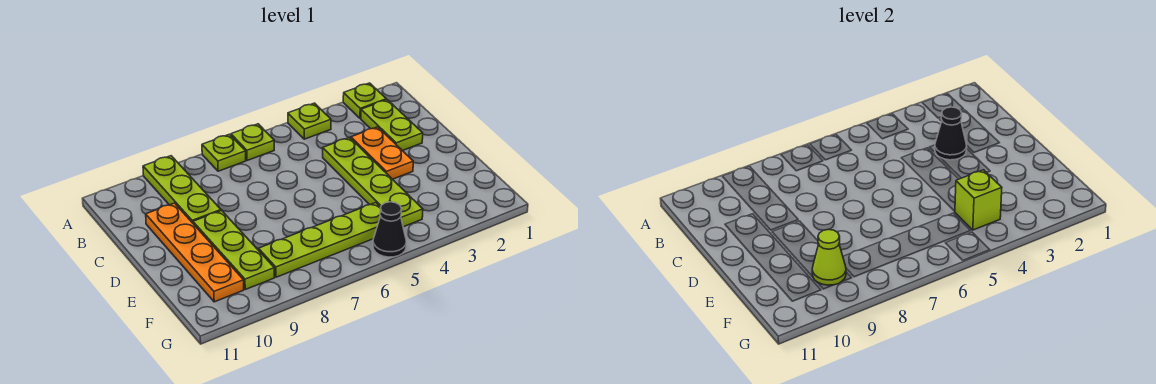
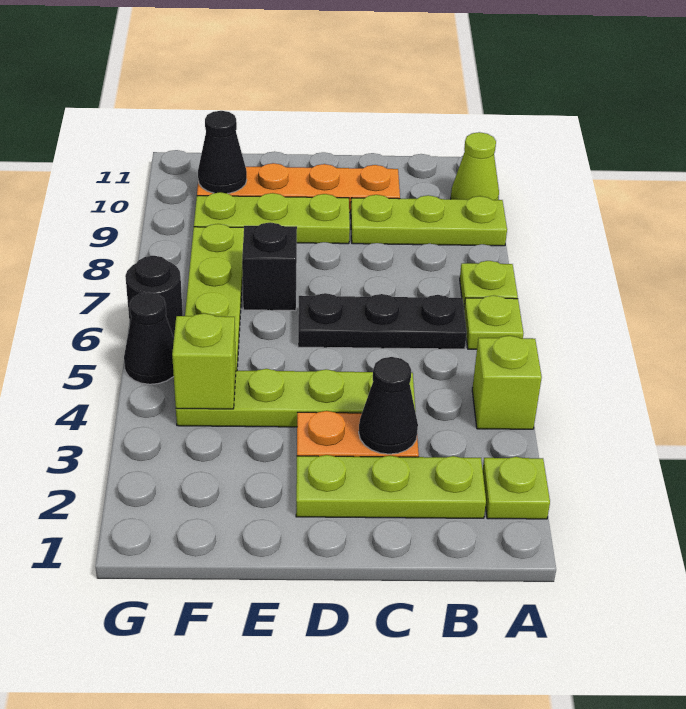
lime 1x1 plate [288,103,331,139] -> lime 1x1 brick [472,336,542,429]
lime 1x2 plate [361,100,423,151] -> lime 1x3 plate [296,455,486,518]
none -> black 1x3 plate [298,293,467,349]
none -> black 1x1 brick [242,222,297,311]
lime 1x1 cone [812,229,846,285] -> lime 1x1 cone moved to [451,132,499,200]
none -> black 1x1 cone [198,111,247,193]
none -> black 1x1 round brick [125,256,183,337]

